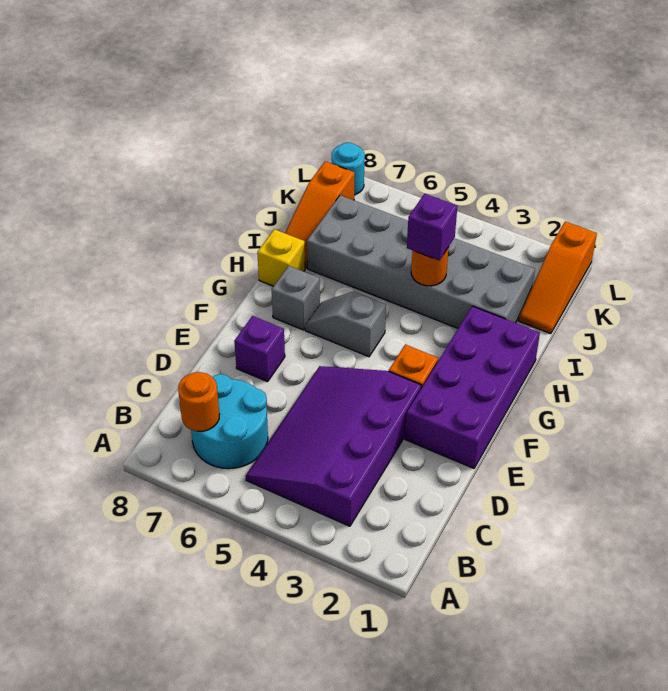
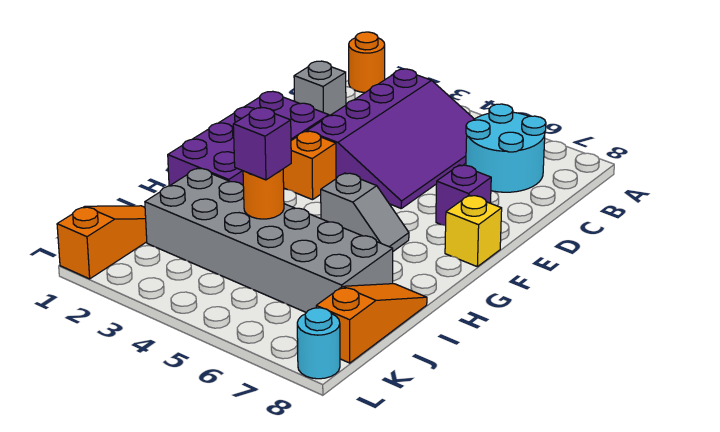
orange 1x1 round brick [178,372,219,431] -> orange 1x1 round brick moved to [349,32,385,92]
grey 1x1 brick [272,266,320,330] -> grey 1x1 brick moved to [294,61,346,116]
yellow 1x1 brick [257,229,305,286] -> yellow 1x1 brick moved to [445,195,502,267]

